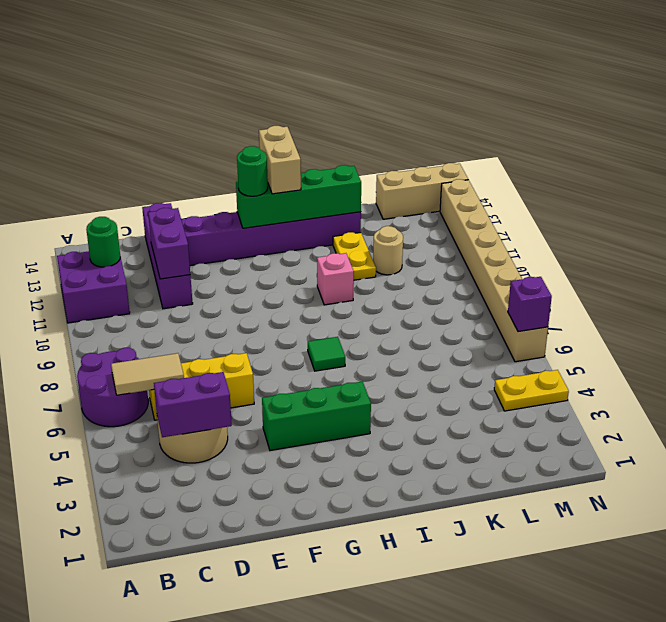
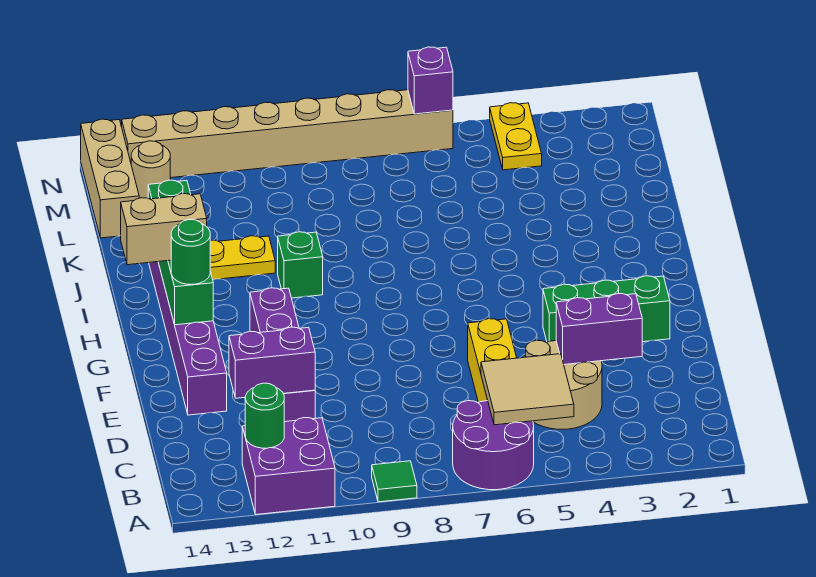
tan 1x2 tile [111,353,184,395] -> tan 2x2 tile [481,354,574,425]
purple 1x2 brick [154,372,232,437] -> purple 1x2 brick turned to [556,294,642,364]
purple 1x4 brick [142,203,193,309] -> purple 1x4 brick turned to [250,288,315,422]
green 1x3 brick [262,382,371,451] -> green 1x3 brick turned to [543,276,670,342]
green 1x1 tile [308,337,345,371] -> green 1x1 tile moved to [372,461,417,502]
pink 1x1 brick [317,253,354,305] -> green 1x1 brick [278,232,323,298]
tan 1x1 round brick [373,226,403,275] -> tan 1x1 round brick moved to [131,141,170,198]

